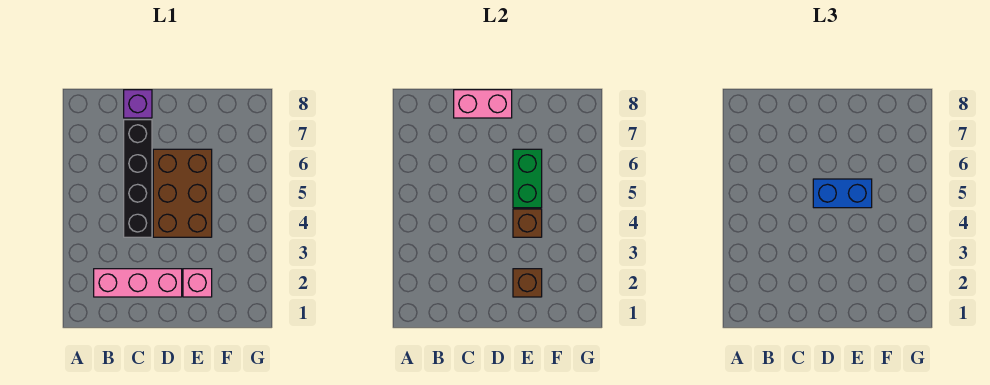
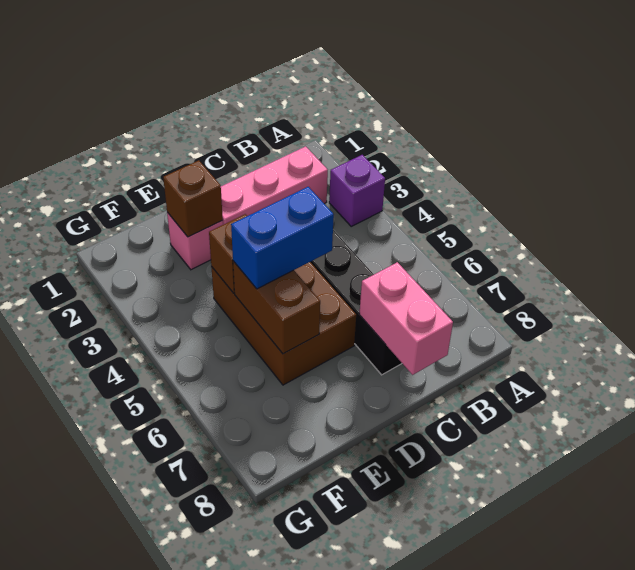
purple 1x1 brick [124,90,152,118] -> purple 1x1 brick moved to [329,155,385,226]
pink 1x2 brick [454,90,512,118] -> pink 1x2 brick turned to [359,262,453,375]
green 1x2 brick [513,149,542,208] -> brown 1x2 brick [233,261,320,354]

